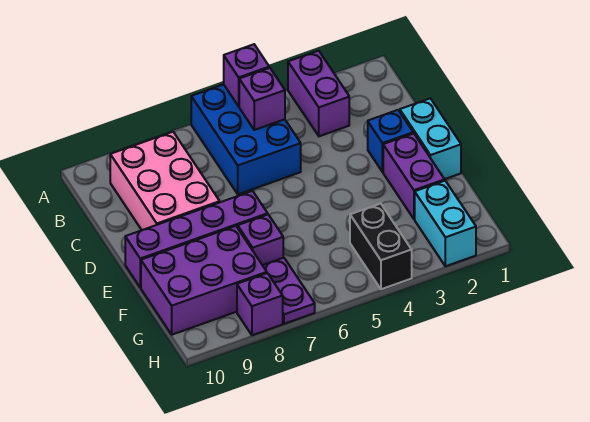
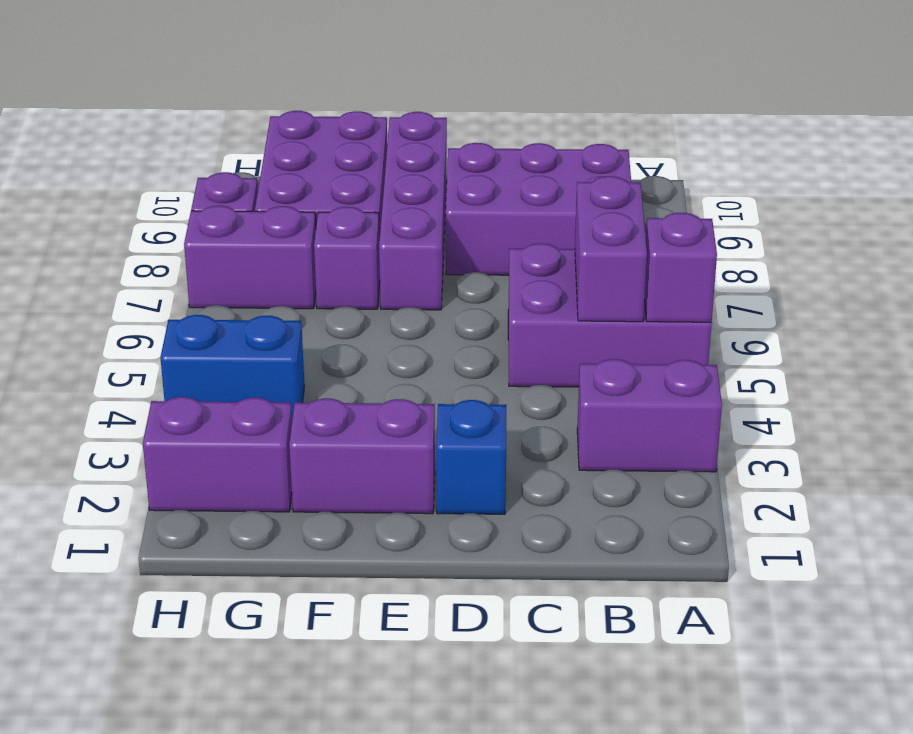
blue 2x3 brick [191,84,301,194] -> purple 2x3 brick [508,243,712,387]
purple 1x1 brick [239,68,285,130] -> purple 1x2 brick [575,176,647,322]
pink 2x3 brick [110,132,220,230] -> purple 2x3 brick [446,143,631,275]
cyan 1x2 brick [400,98,461,179] -> none
cyan 1x2 brick [415,181,476,266] -> purple 1x2 brick [143,397,292,512]
black 1x2 brick [350,204,412,289] -> blue 1x2 brick [160,315,304,419]
purple 1x2 plate [263,258,315,324] -> purple 1x2 brick [184,206,316,309]

